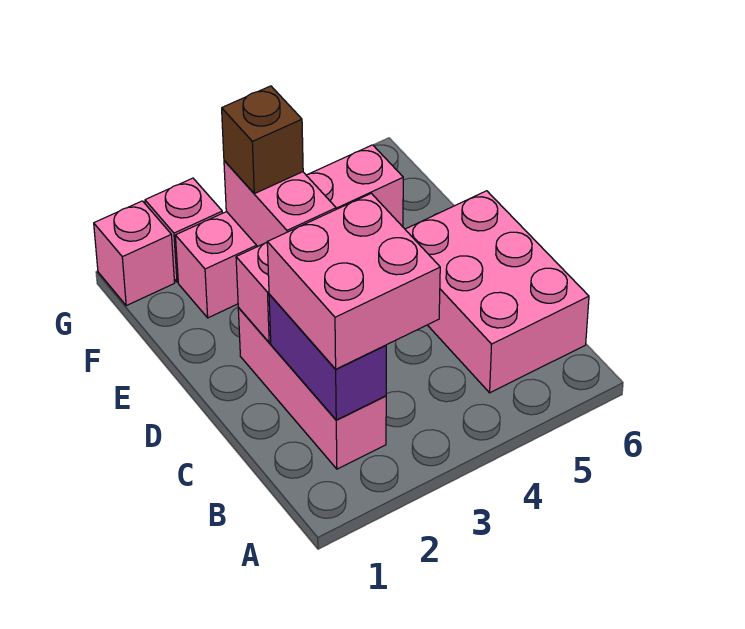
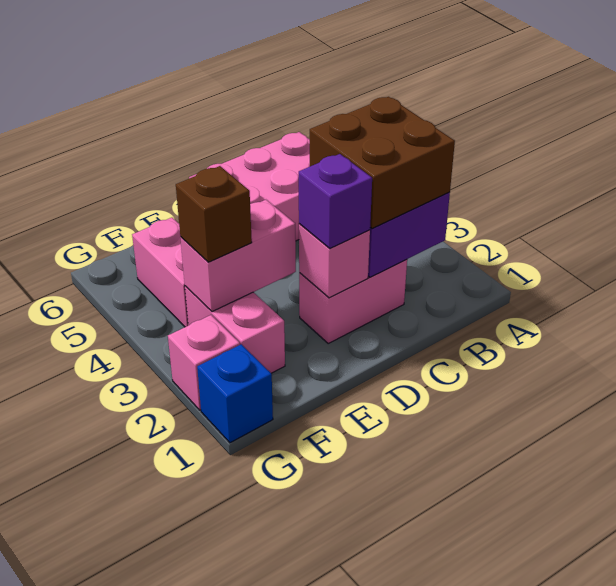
pink 1x3 brick [238,308,386,469] -> pink 1x2 brick [299,259,407,343]
pink 2x2 brick [267,193,440,369] -> brown 2x2 brick [310,97,455,229]
none -> purple 1x1 brick [299,154,372,248]
pink 1x1 brick [94,201,175,306] -> blue 1x1 brick [197,344,273,443]

